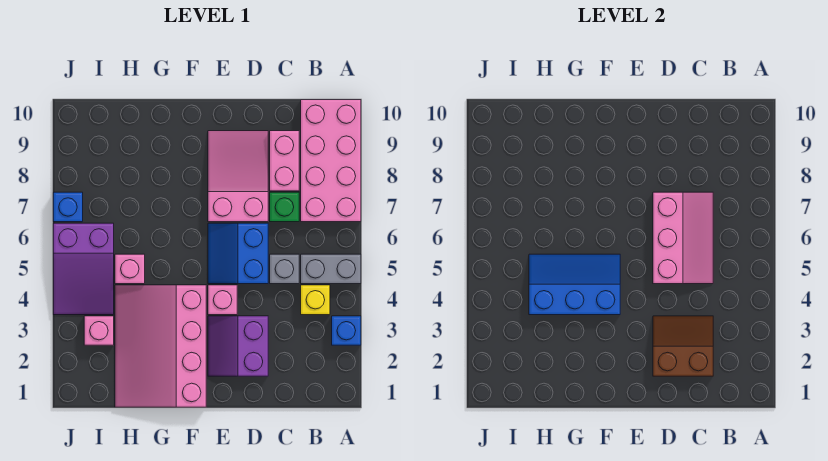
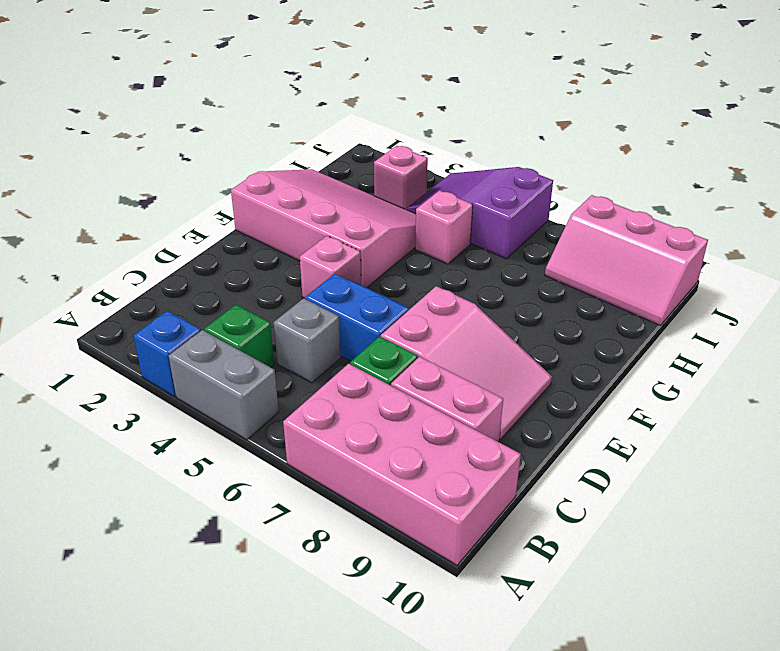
grey 1x2 brick [301,254,361,284] -> grey 1x2 brick turned to [169,330,279,440]
yellow 1x1 brick [301,285,330,315] -> green 1x1 brick [204,305,274,367]
brown 2x2 slope [653,316,713,376] -> none
pink 2x3 slope [653,192,713,284] -> pink 2x3 slope moved to [545,195,708,325]
purple 2x2 slope [208,316,268,376] -> none
blue 2x3 slope [529,254,620,315] -> none
blue 1x1 brick [53,192,83,222] -> none

